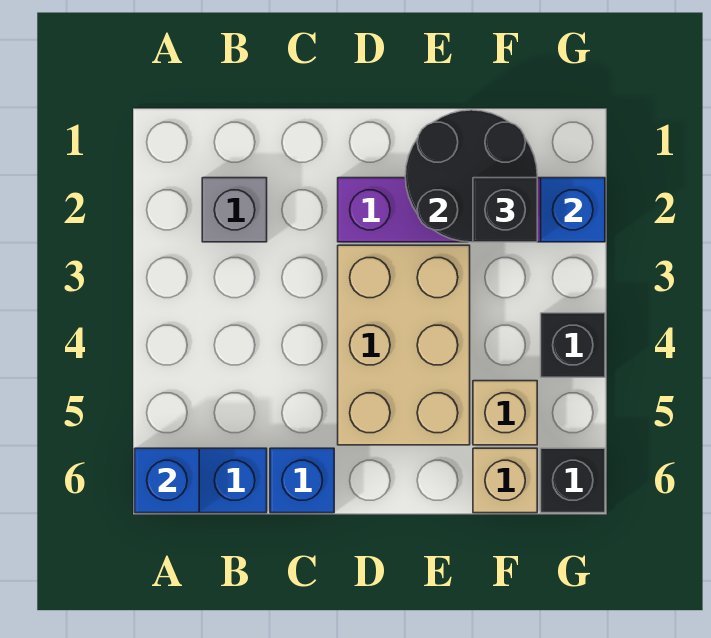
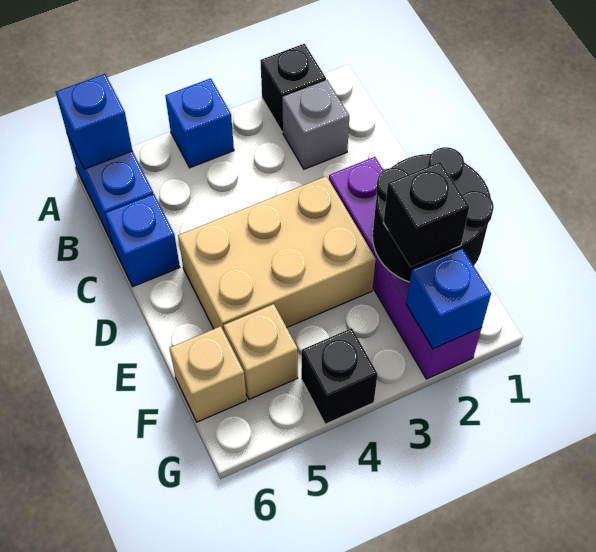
none -> blue 1x1 brick [165,78,234,168]
black 1x1 brick [541,448,605,513] -> black 1x1 brick moved to [260,44,326,132]

